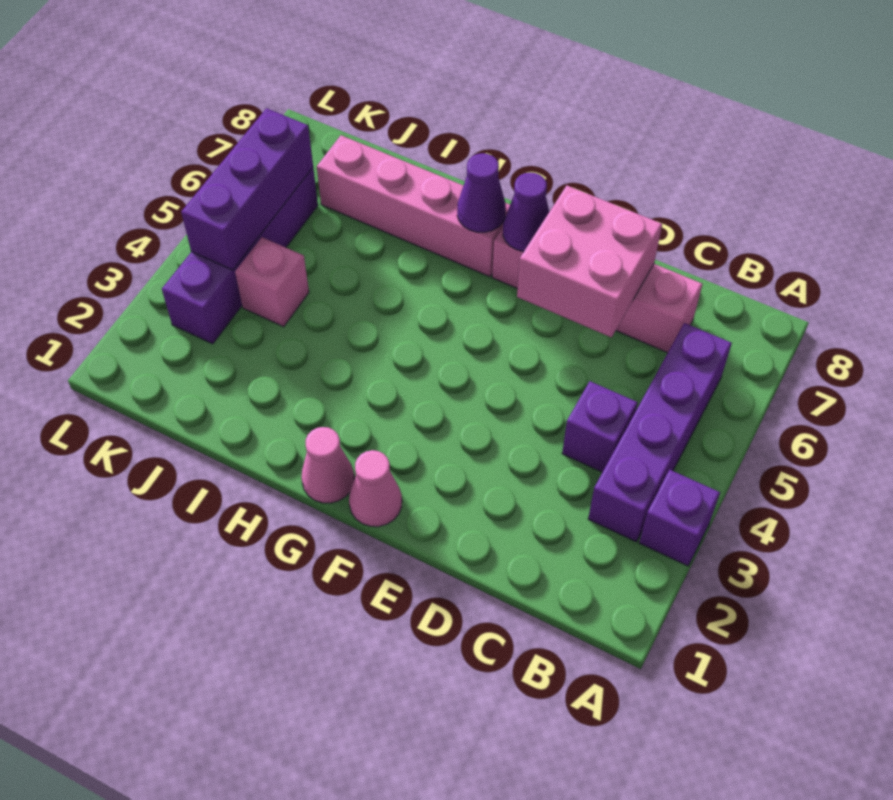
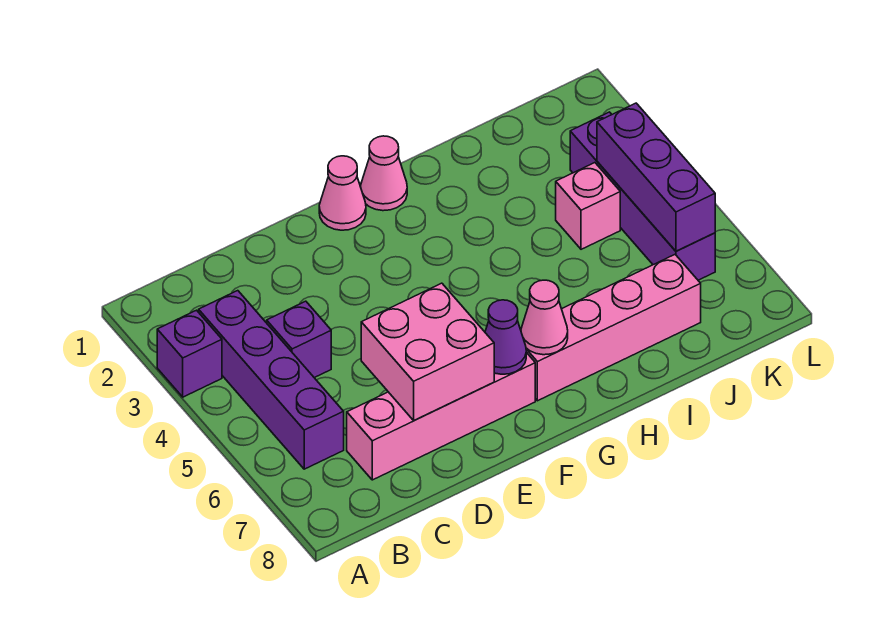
purple 1x1 cone [457,153,506,232] -> pink 1x1 cone [521,280,568,355]

